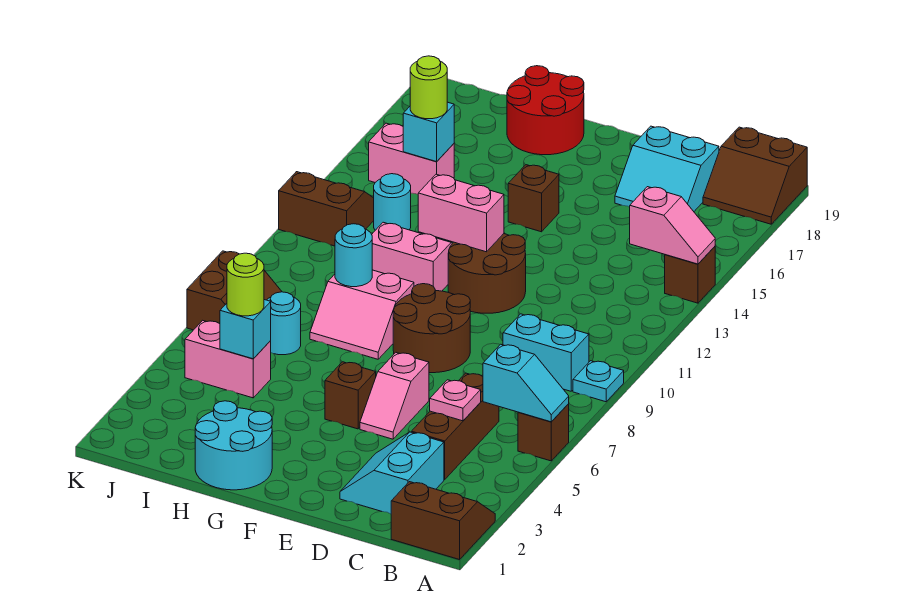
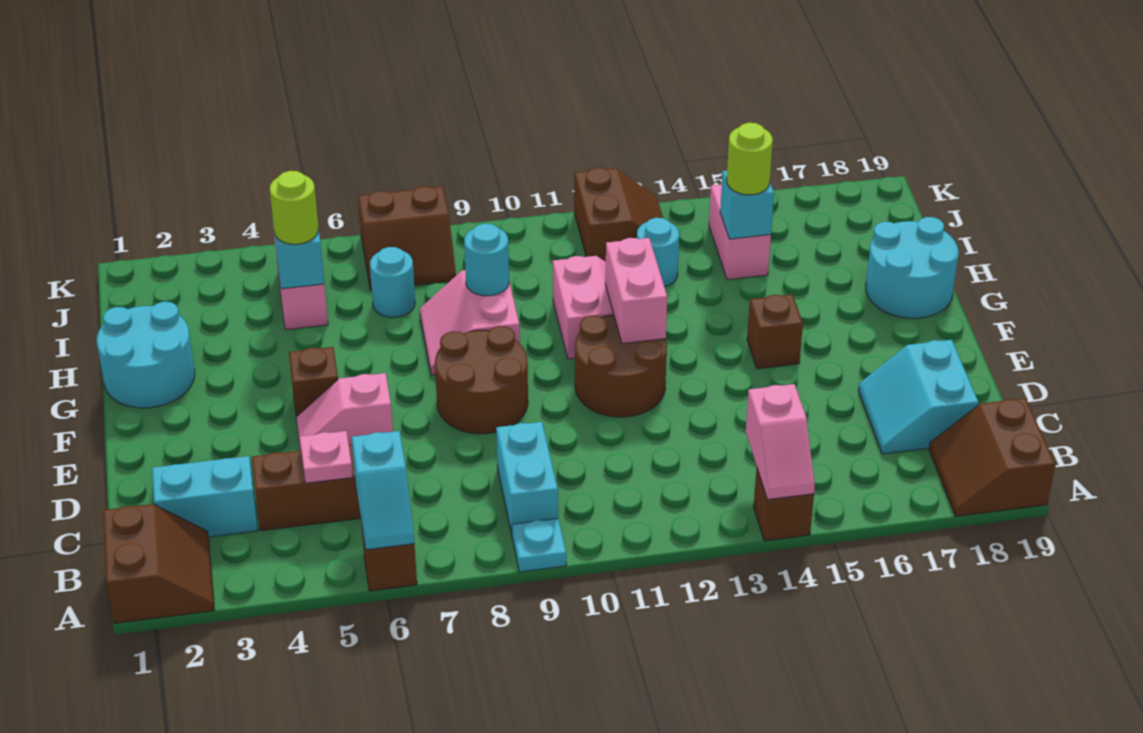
red 2x2 round brick [507,66,584,155] -> cyan 2x2 round brick [866,217,959,318]

